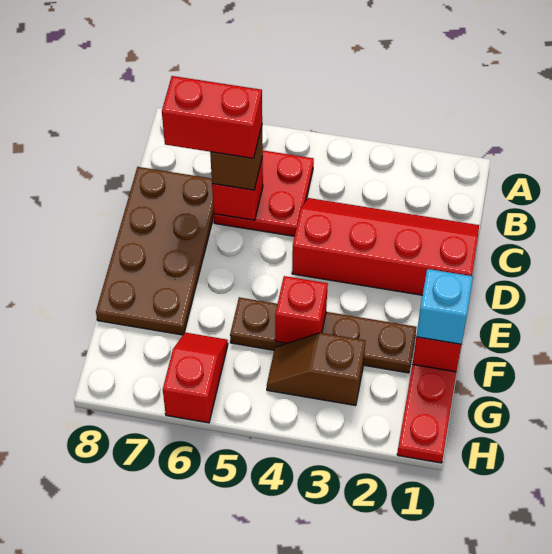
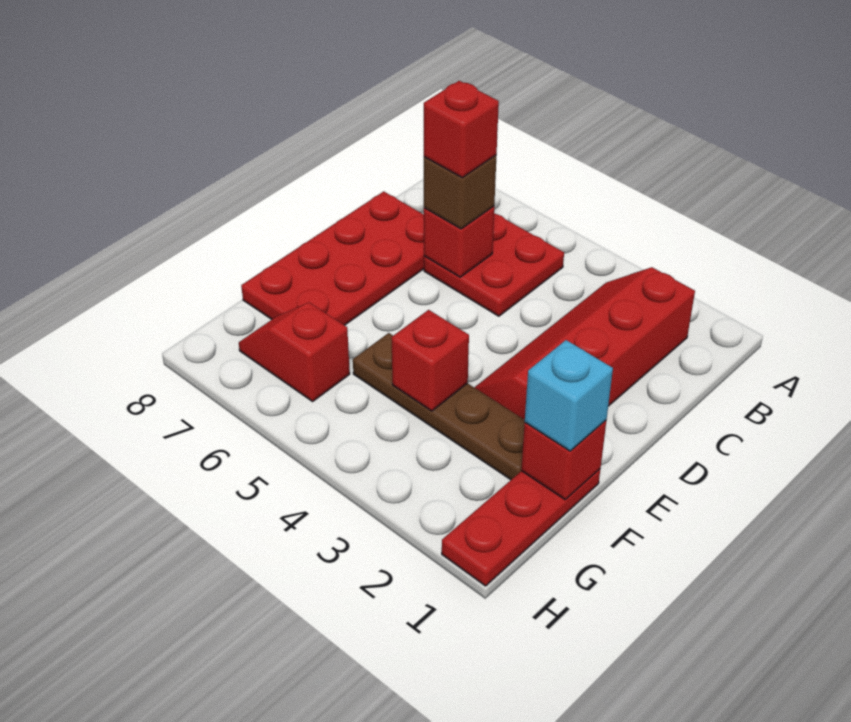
red 2x4 slope [292,198,479,295] -> red 2x4 slope turned to [474,267,695,420]
red 1x2 brick [162,76,262,158] -> red 1x1 brick [424,81,499,178]
brown 2x4 plate [96,167,214,335] -> red 2x4 plate [241,191,424,325]
brown 1x2 slope [267,333,365,406] -> none
red 1x2 slope [163,333,228,423] -> red 1x2 slope turned to [239,303,350,401]

